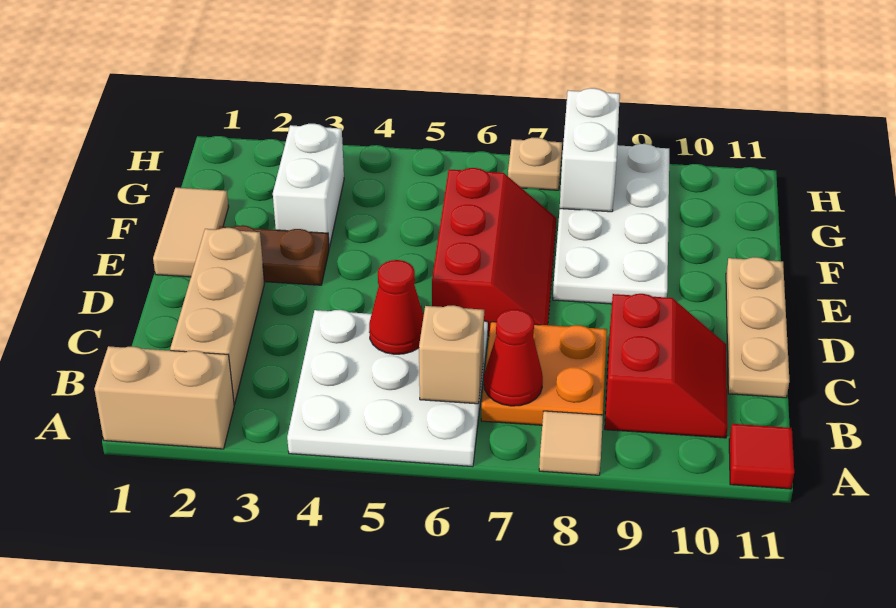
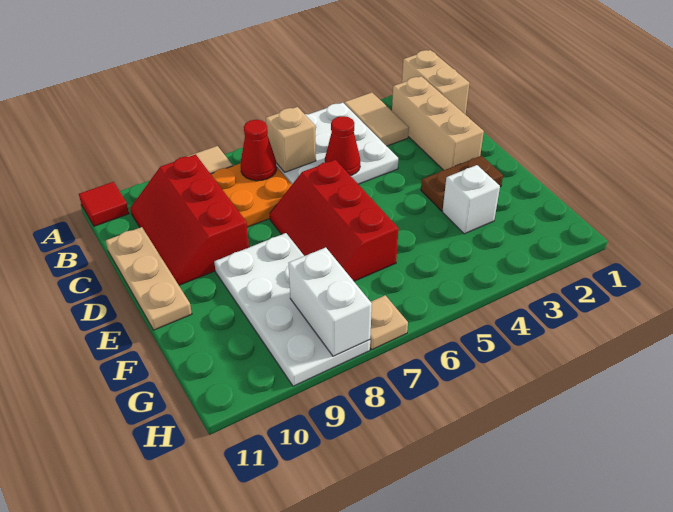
tan 1x2 brick [94,346,234,449] -> tan 1x2 brick turned to [402,50,469,115]
red 2x2 slope [605,294,728,438] -> red 2x3 slope [130,154,249,285]
tan 1x2 tile [153,188,229,277] -> tan 1x2 tile moved to [344,93,409,146]
white 1x2 brick [273,124,344,248] -> white 1x1 brick [442,165,500,234]

